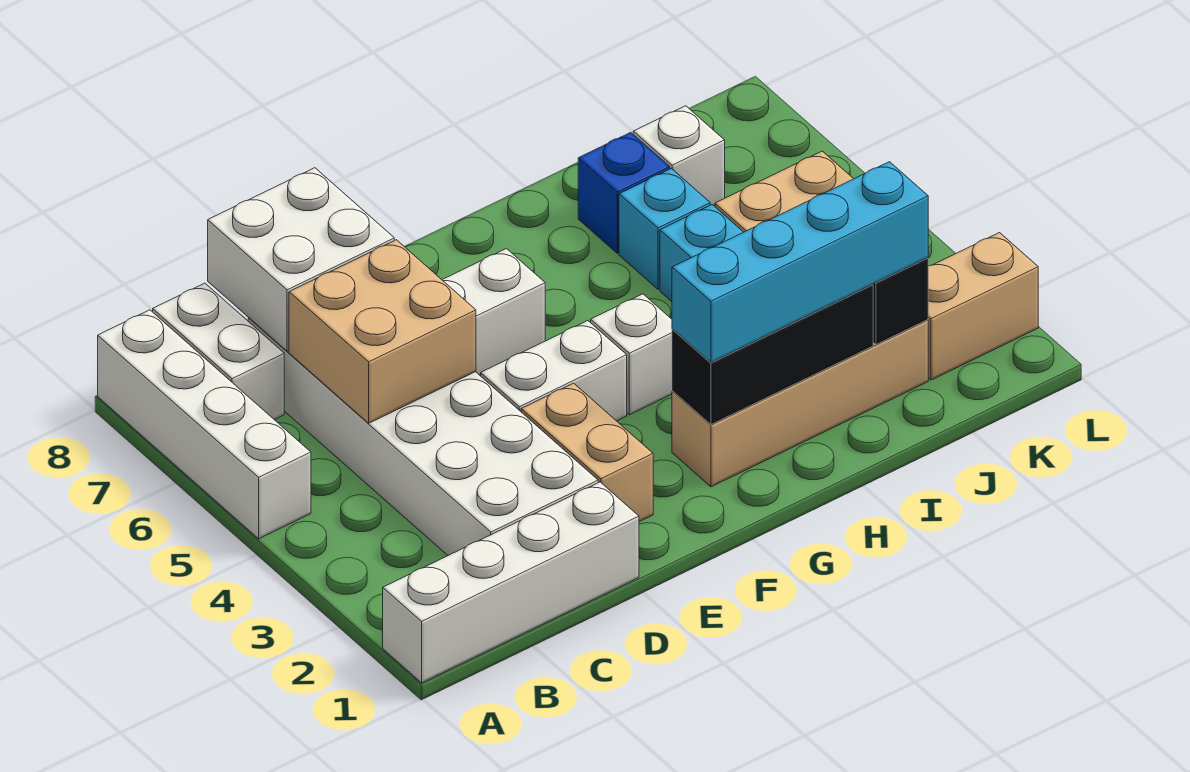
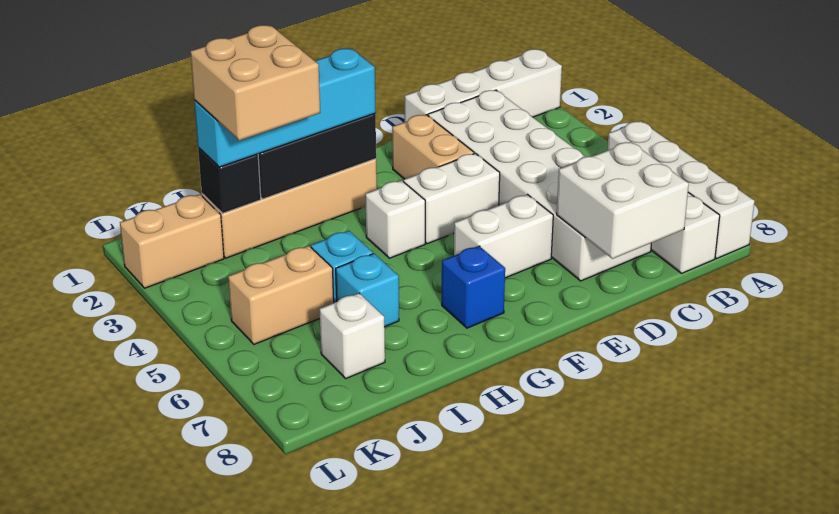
tan 2x2 brick [289,240,476,423] -> tan 2x2 brick moved to [190,25,320,141]
blue 1x1 brick [578,132,670,253] -> blue 1x1 brick moved to [442,246,505,328]

